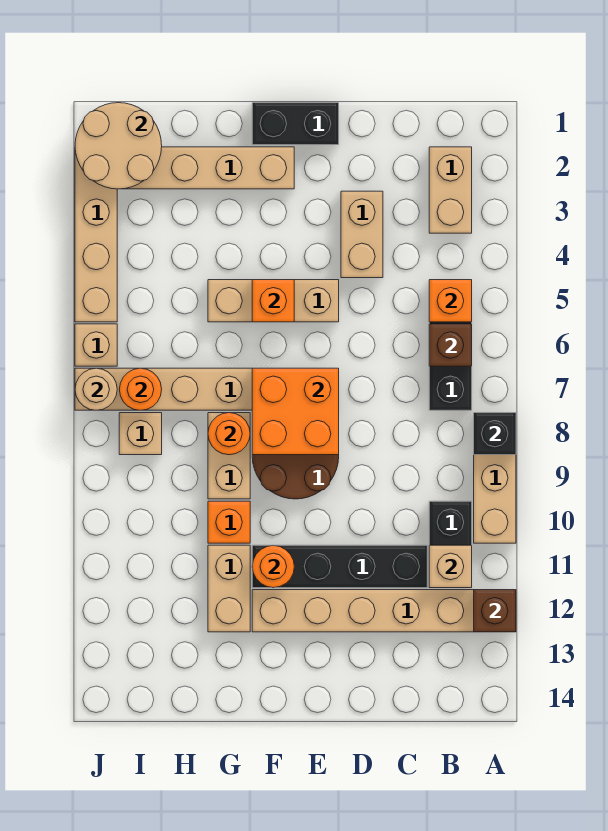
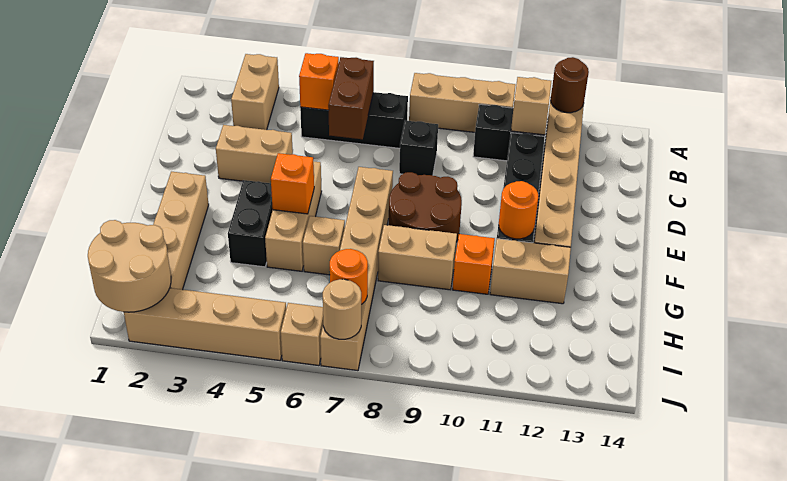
black 1x1 brick [474,413,516,455] -> black 1x1 brick moved to [399,120,438,175]
brown 1x1 brick [474,590,516,632] -> brown 1x1 round brick [550,57,589,113]
tan 1x2 brick [429,147,472,233] -> tan 1x2 brick turned to [231,54,279,130]
brown 1x1 brick [429,324,472,366] -> brown 1x2 brick [328,57,374,139]
black 1x2 brick [252,103,339,145] -> black 1x2 brick moved to [228,180,273,267]
orange 2x2 brick [252,368,339,455] -> none
orange 1x1 round brick [208,413,250,455] -> none
tan 1x1 brick [119,413,162,455] -> tan 1x1 brick moved to [303,216,345,275]

